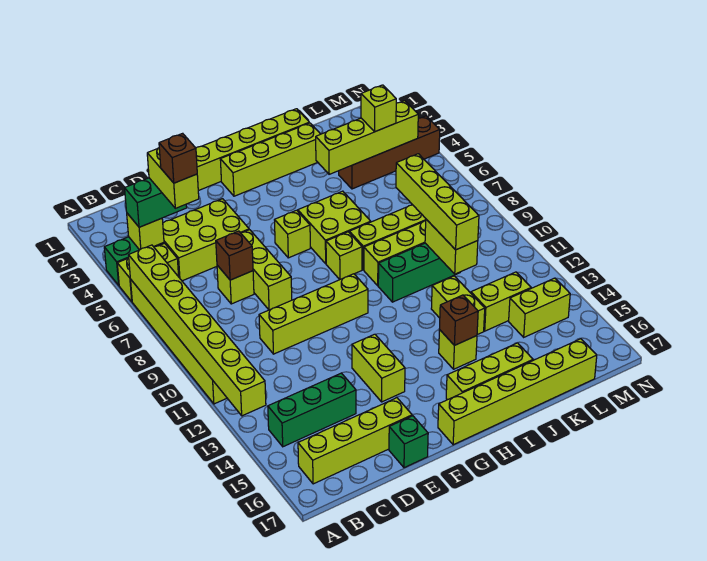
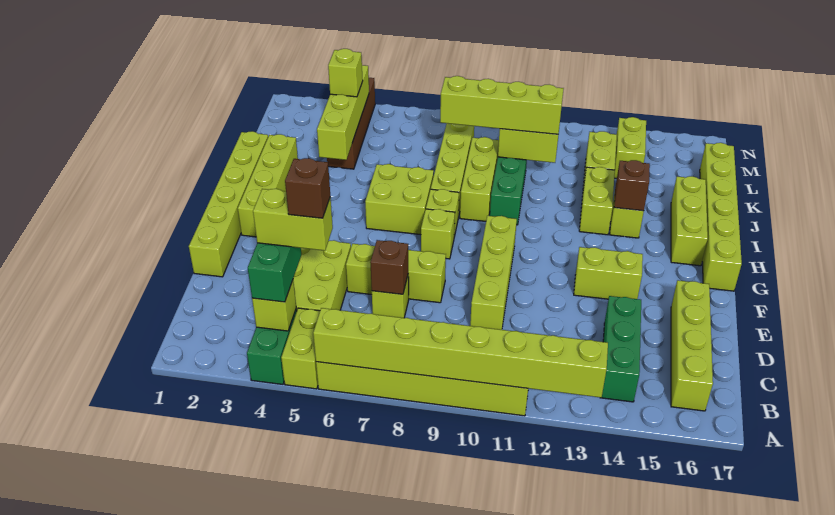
green 1x1 brick [389,416,428,468] -> none
lime 1x1 brick [275,210,310,258] -> lime 1x1 brick moved to [421,209,455,259]
lime 1x2 brick [431,276,485,335] -> lime 1x2 brick turned to [579,167,615,235]

